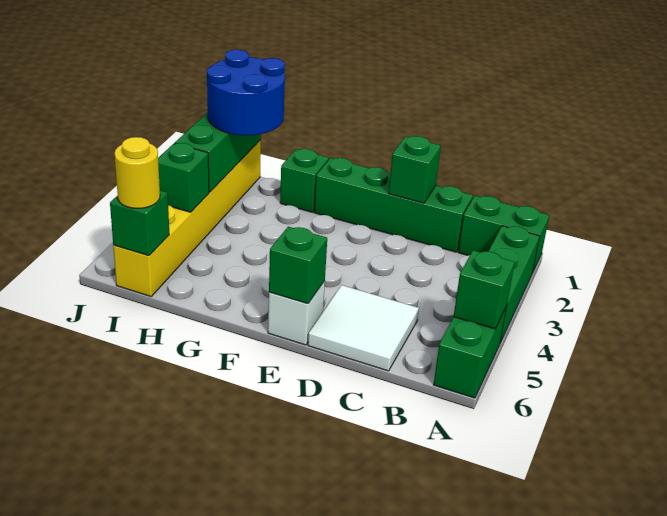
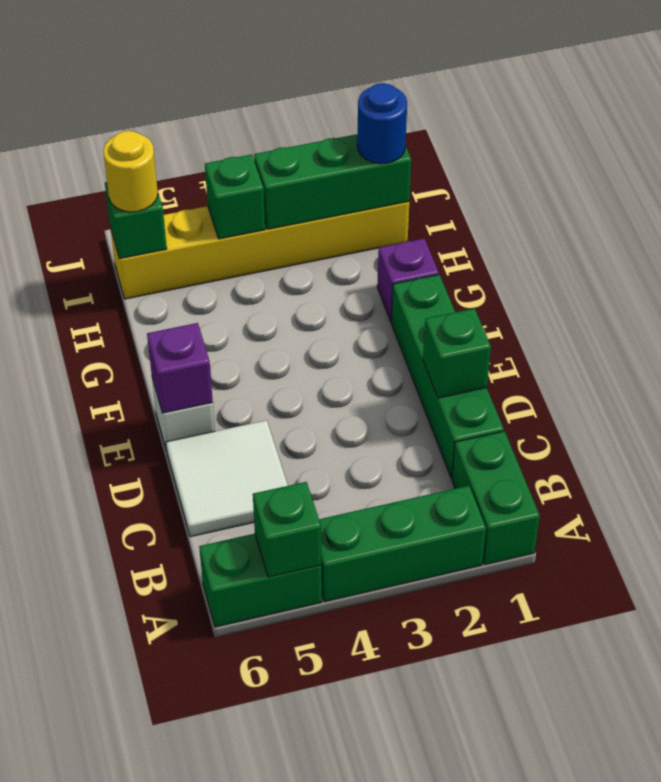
green 1x1 brick [269,227,327,304] -> purple 1x1 brick [147,323,213,413]
green 1x1 brick [280,149,329,212] -> purple 1x1 brick [377,239,439,321]
blue 2x2 round brick [207,50,285,135] -> blue 1x1 round brick [357,83,407,164]

